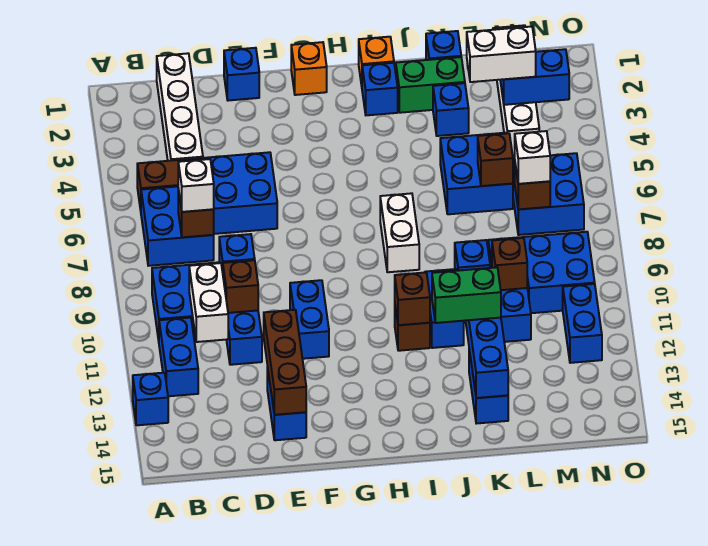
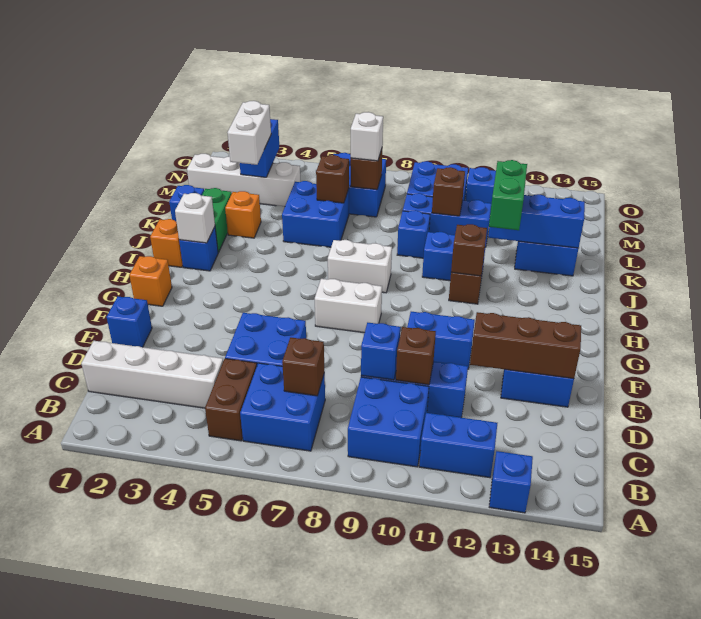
white 1x1 brick [178,159,214,212] -> white 1x1 brick moved to [175,193,215,243]
white 1x2 brick [189,263,228,342] -> white 1x2 brick moved to [315,279,382,333]
blue 1x1 brick [433,83,469,136] -> orange 1x1 brick [225,191,261,238]

